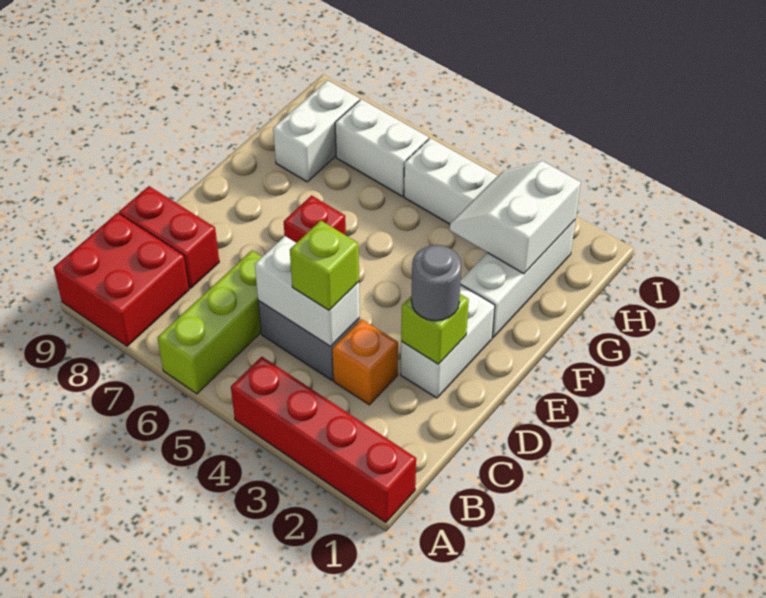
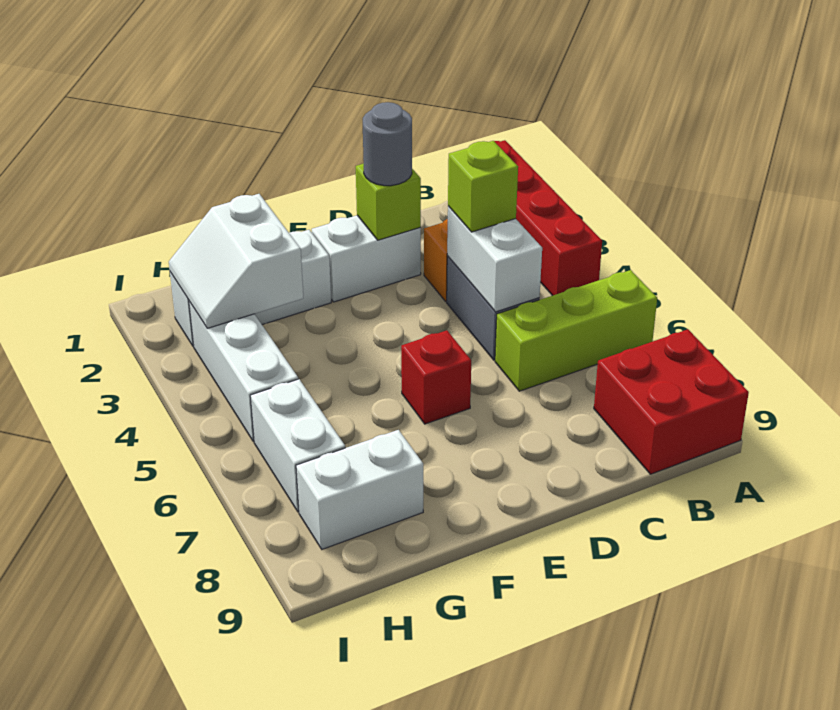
red 1x2 brick [119,186,219,288] -> none
white 2x2 slope [450,161,581,274] -> white 2x2 slope turned to [169,194,303,328]

